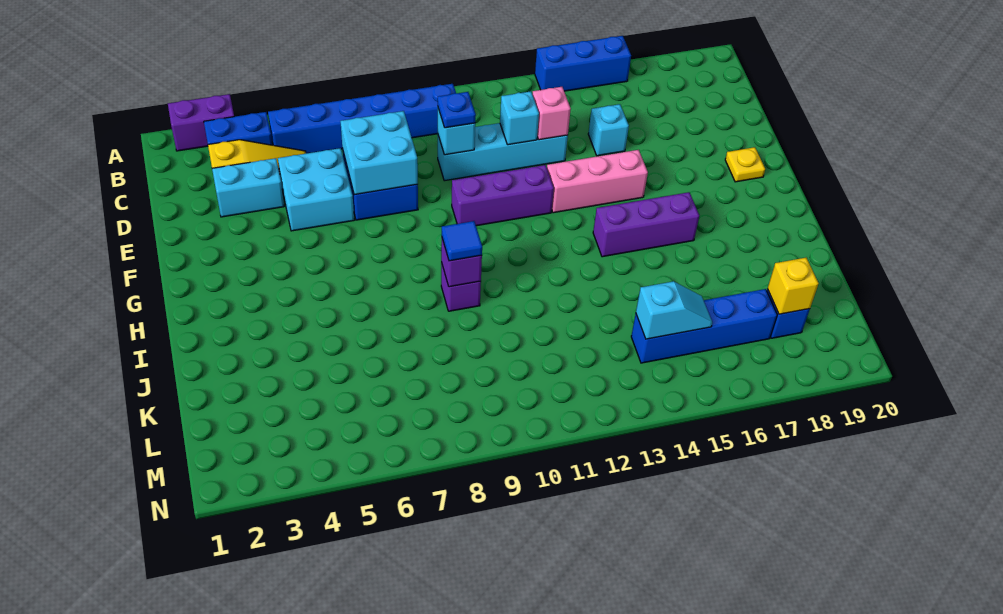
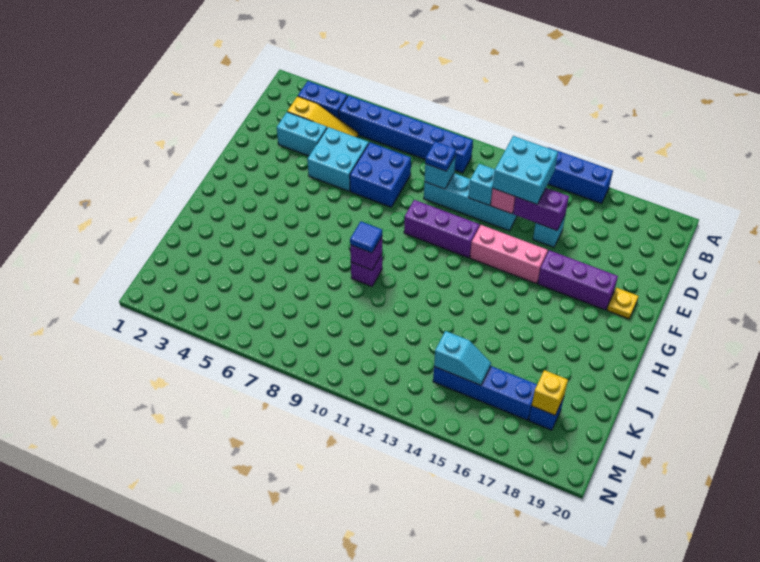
purple 1x2 brick [168,94,234,151] -> purple 1x2 brick moved to [513,188,569,230]
cyan 2x2 brick [340,111,418,195] -> cyan 2x2 brick moved to [493,136,558,204]
purple 1x3 brick [593,192,699,257] -> purple 1x3 brick moved to [538,250,618,310]

